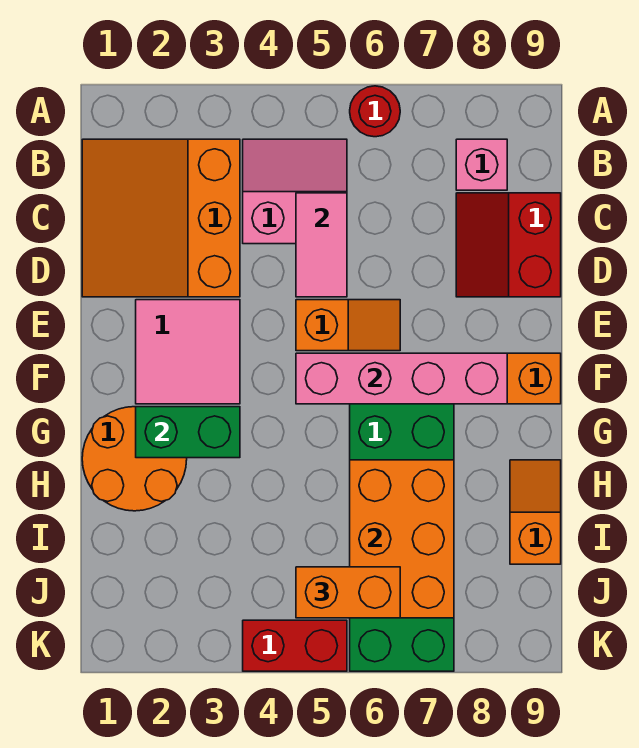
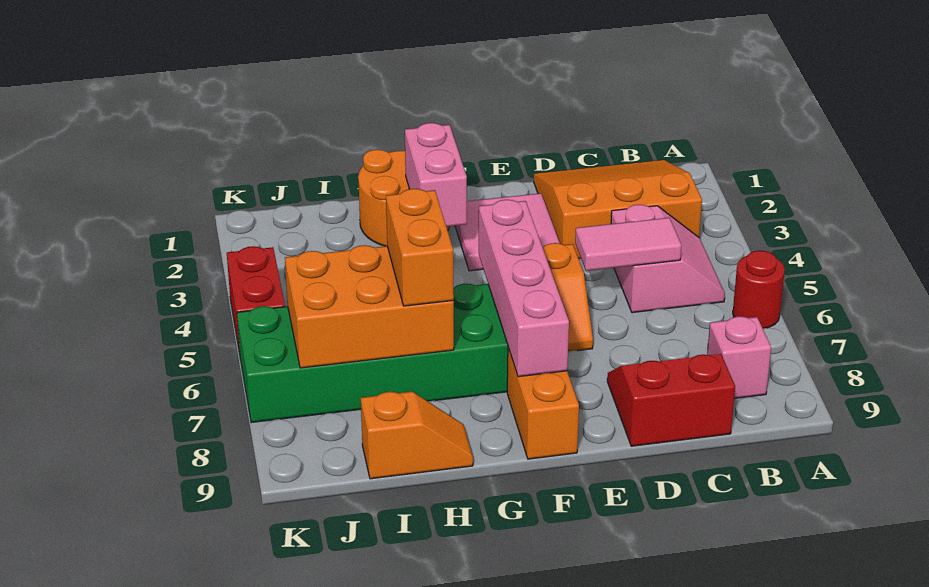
green 1x2 brick [136,407,240,458] -> pink 1x2 brick [405,123,467,227]
orange 1x2 brick [296,567,400,618] -> orange 1x2 brick moved to [386,189,454,306]

